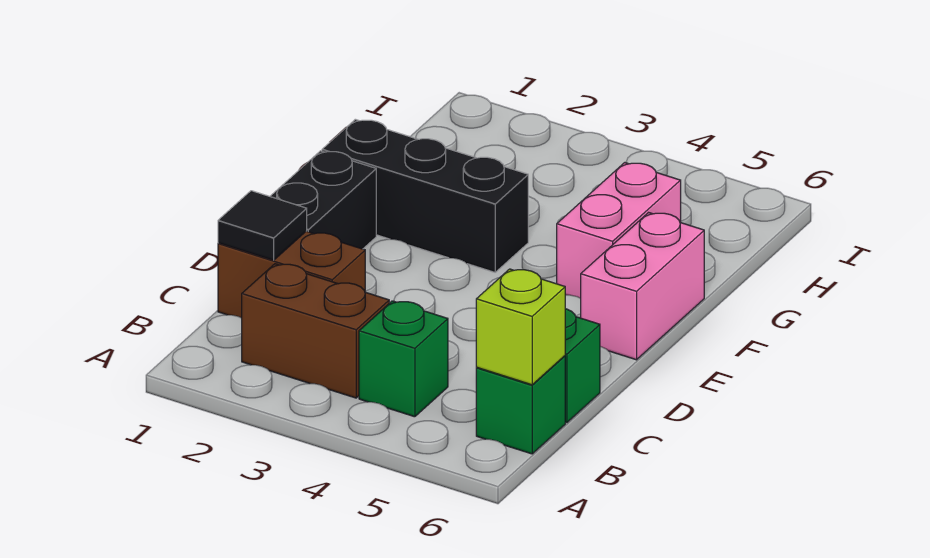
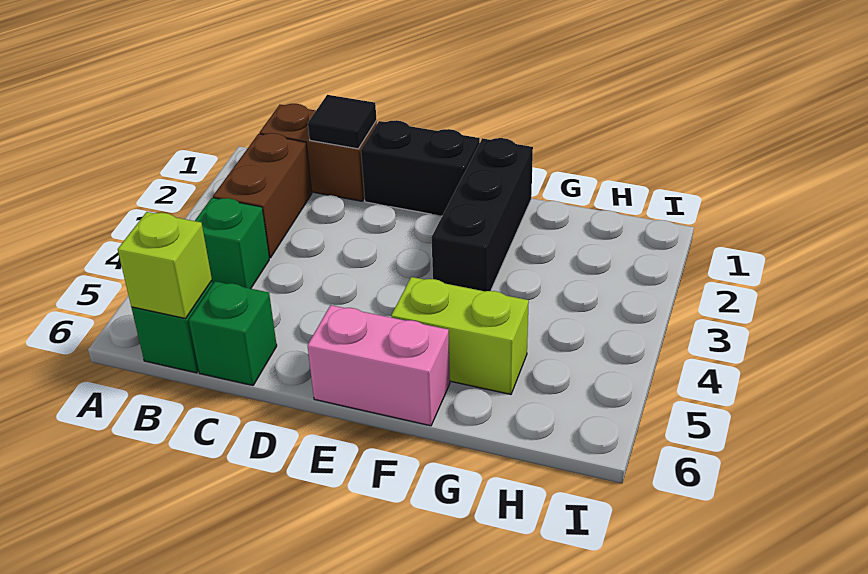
brown 1x2 brick [218,231,365,318] -> brown 1x2 brick turned to [260,104,377,201]
pink 1x2 brick [557,163,681,298] -> lime 1x2 brick [391,277,529,394]

